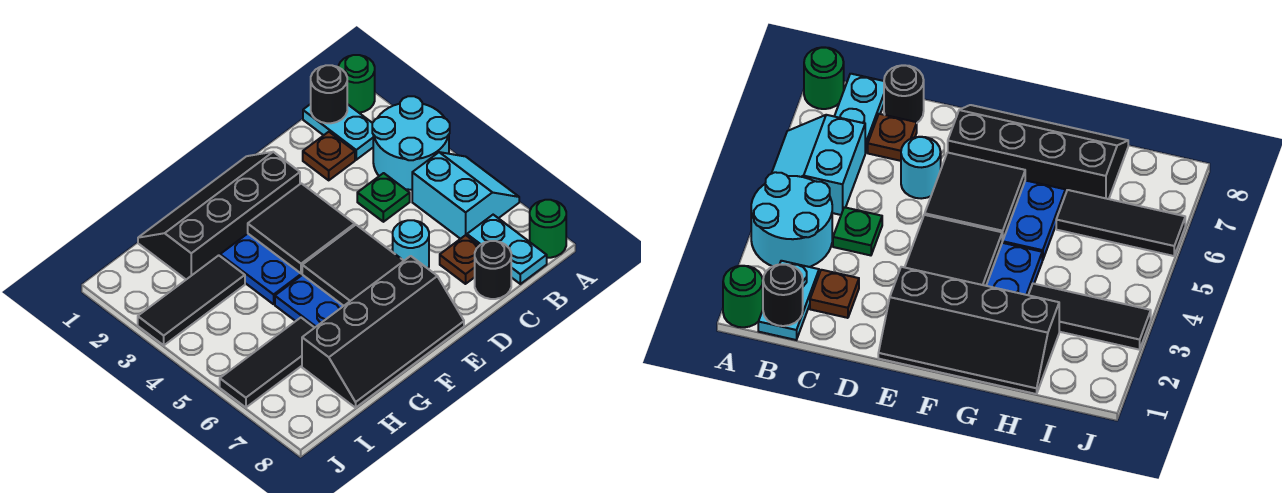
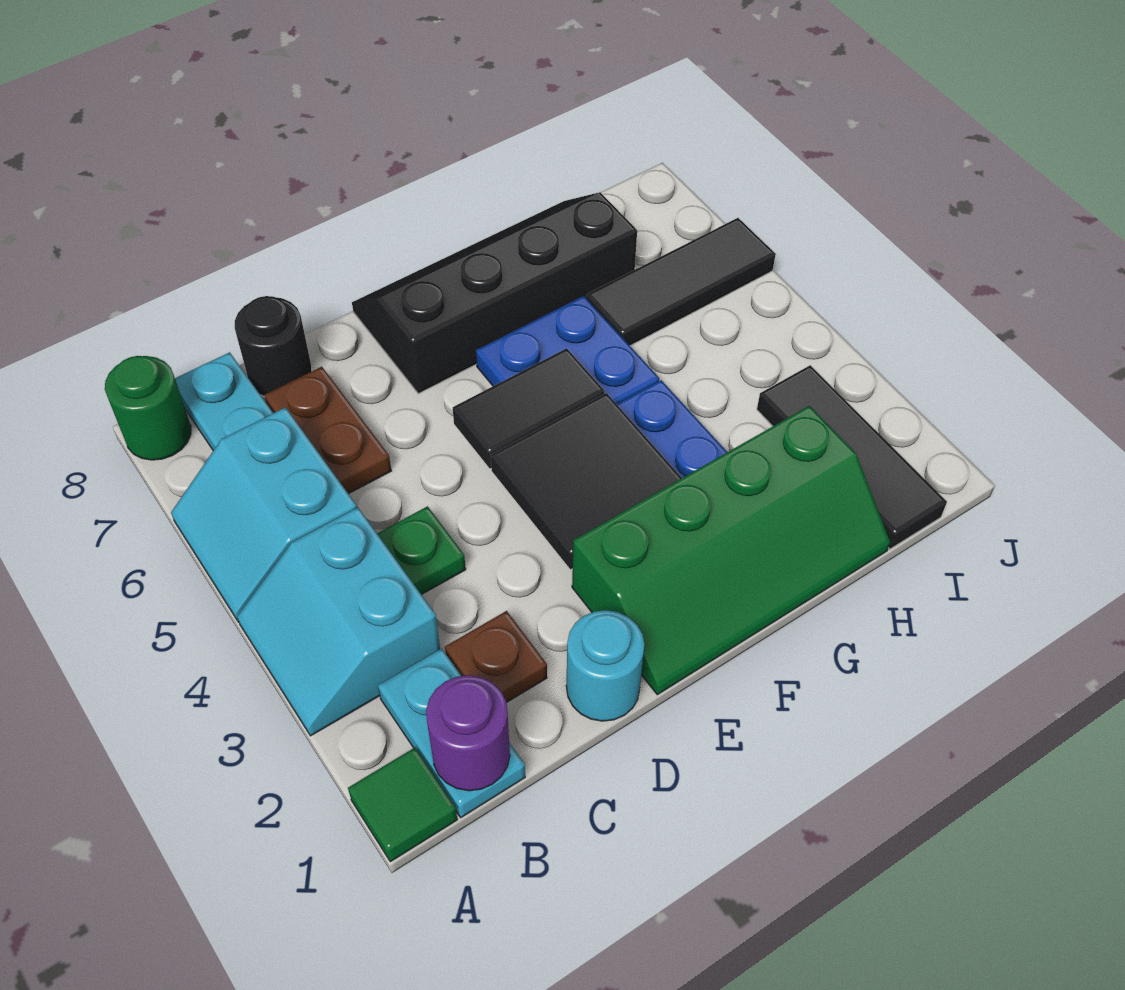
green 1x1 round brick [338,55,375,113] -> green 1x1 tile [348,748,457,862]
cyan 2x2 round brick [372,96,450,190] -> cyan 2x2 slope [237,507,440,736]
black 1x1 round brick [311,65,347,123] -> purple 1x1 round brick [426,675,510,791]
brown 1x1 plate [440,235,480,284] -> brown 1x2 plate [264,367,391,494]
cyan 1x1 round brick [393,220,429,268] -> cyan 1x1 round brick moved to [566,610,644,721]
black 2x4 slope [138,152,300,279] -> green 2x4 slope [572,406,890,695]
black 2x2 tile [302,225,404,306] -> black 1x2 tile [453,348,604,468]
black 1x3 tile [138,255,245,345] -> black 1x3 tile turned to [757,365,947,549]

